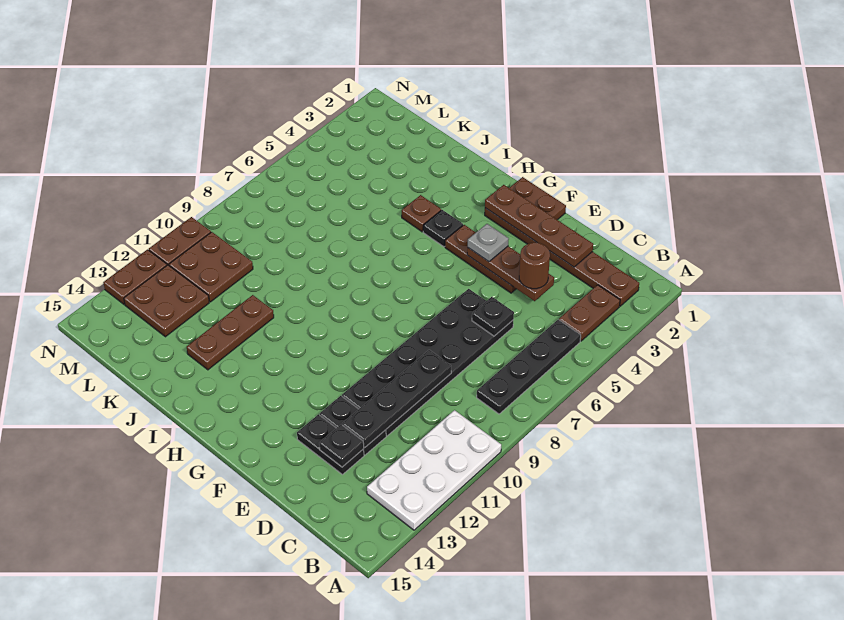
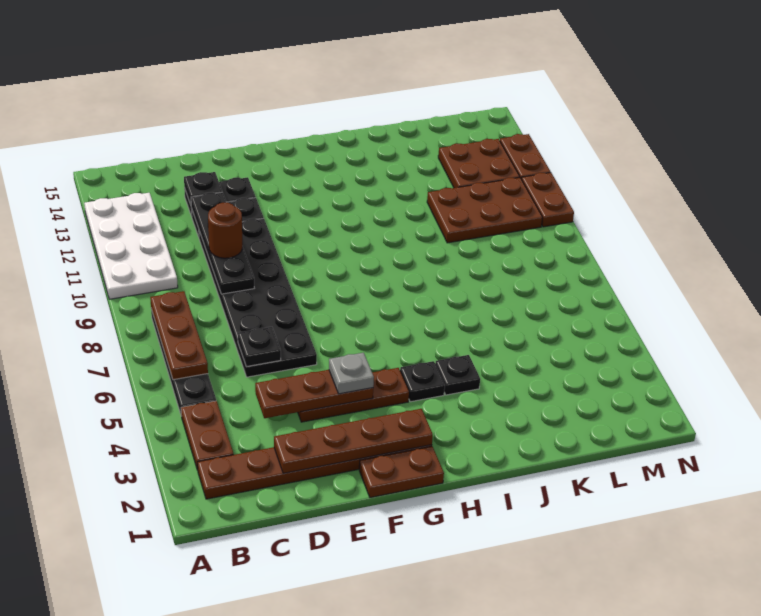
brown 1x1 round brick [519,243,550,289] -> brown 1x1 round brick moved to [208,202,243,258]
brown 1x1 plate [402,195,441,232] -> black 1x1 plate [435,355,480,395]
brown 1x3 plate [187,295,274,370] -> brown 1x3 plate moved to [150,291,208,380]
brown 2x2 plate [169,232,253,302] -> brown 2x3 plate [427,178,543,243]

